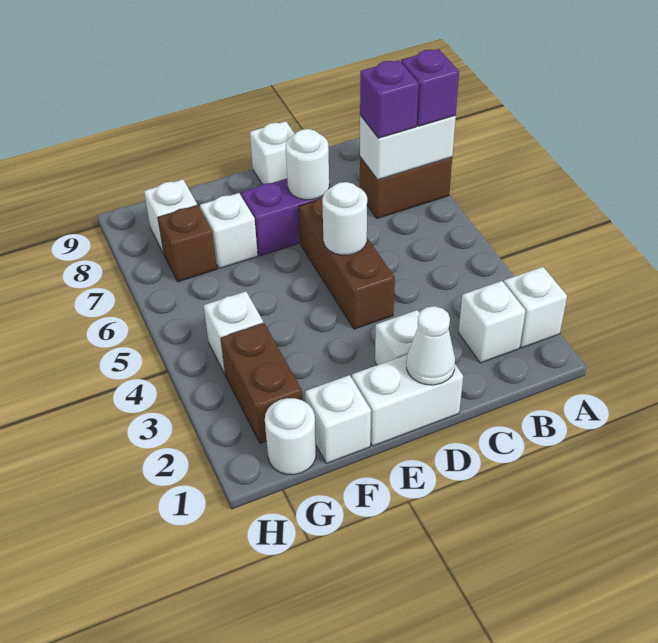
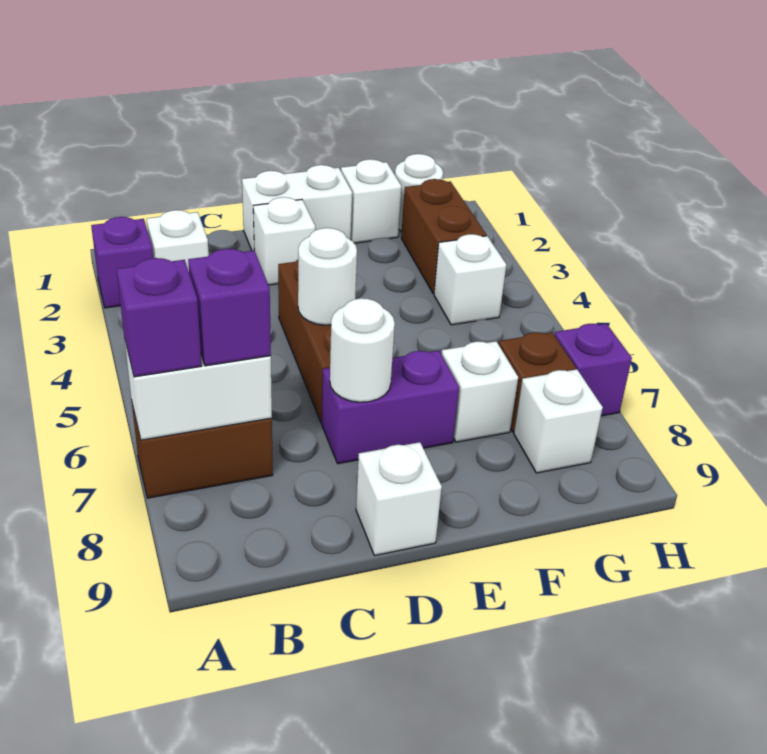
white 1x1 brick [504,267,567,348] -> purple 1x1 brick [91,217,153,308]
white 1x1 cone [406,306,455,385] -> none
none -> purple 1x1 brick [554,324,632,416]

